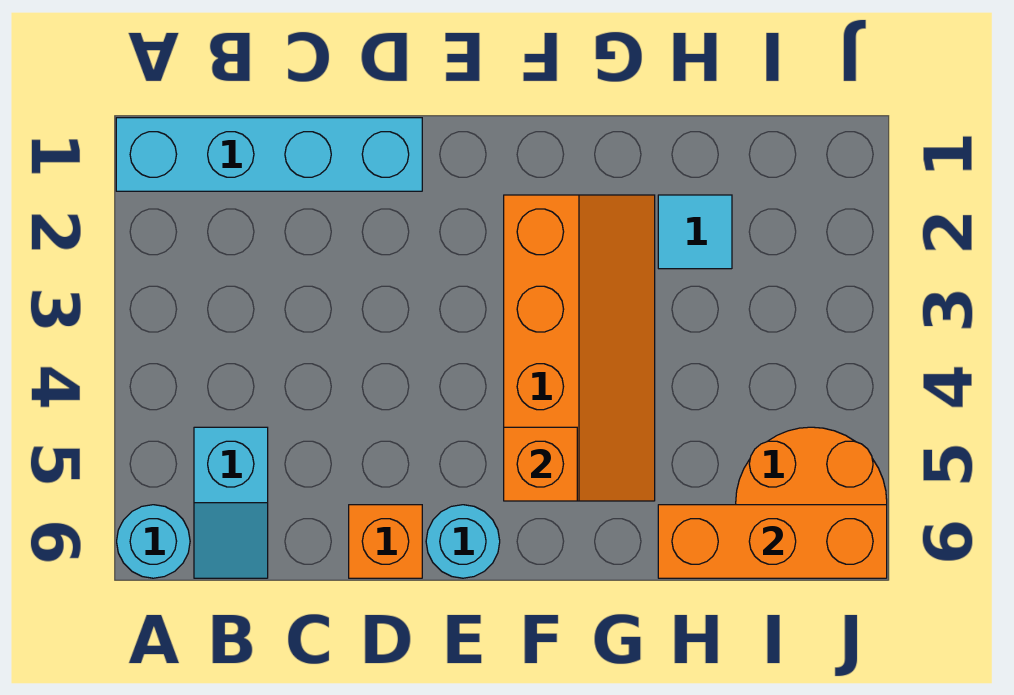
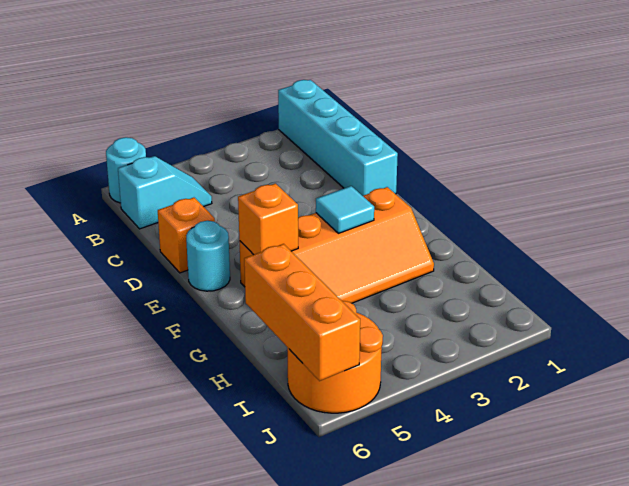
cyan 1x2 slope [194,427,268,578] -> cyan 1x2 slope turned to [118,156,212,229]
cyan 1x1 tile [658,195,732,269] -> cyan 1x1 tile moved to [316,186,374,233]

